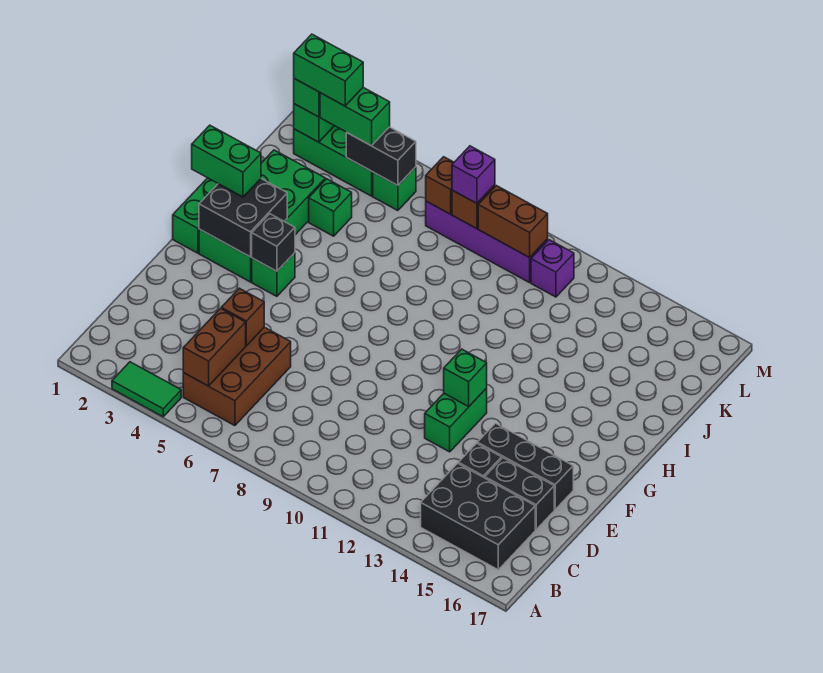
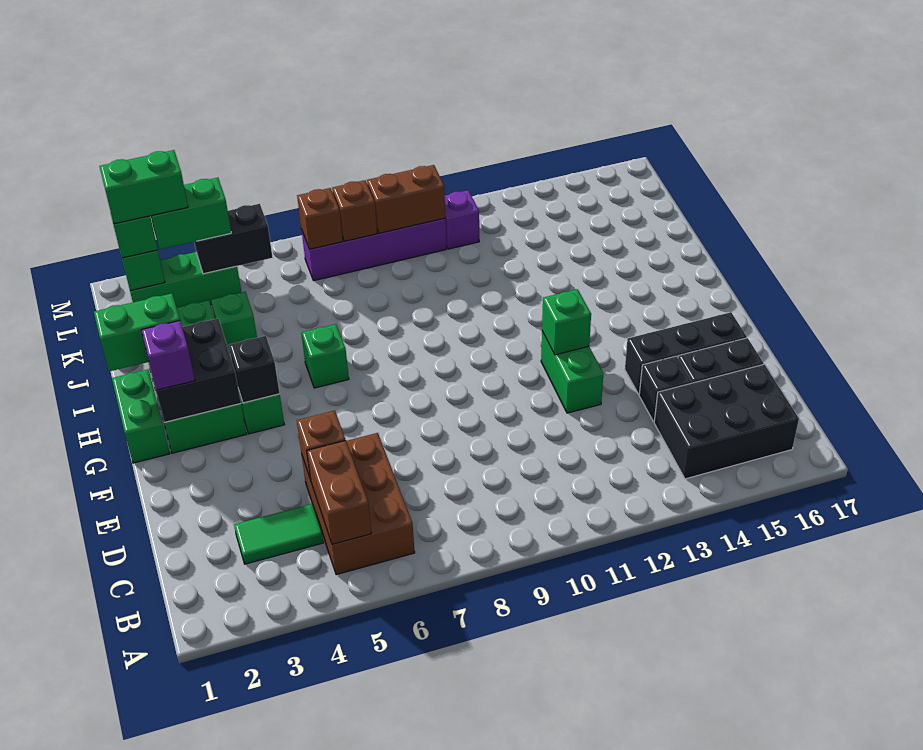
green 1x2 tile [112,362,181,417] -> green 1x2 tile moved to [234,504,323,564]
green 1x1 brick [373,167,416,211] -> green 1x1 brick moved to [301,324,349,388]
purple 1x1 brick [452,146,495,203] -> purple 1x1 brick moved to [142,321,195,390]

